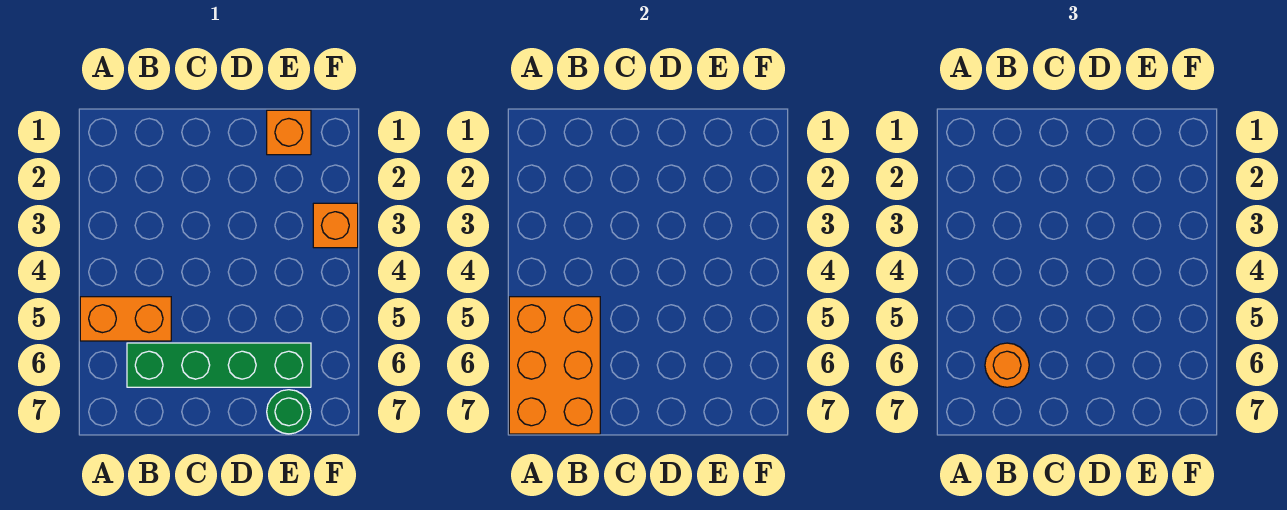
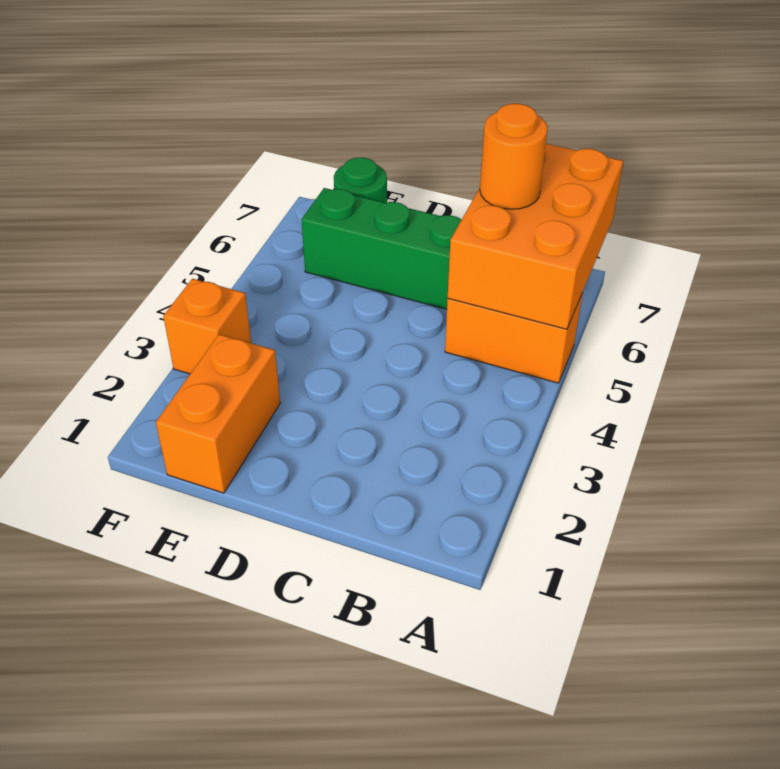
orange 1x1 brick [267,110,311,155] -> orange 1x2 brick [156,334,280,493]

